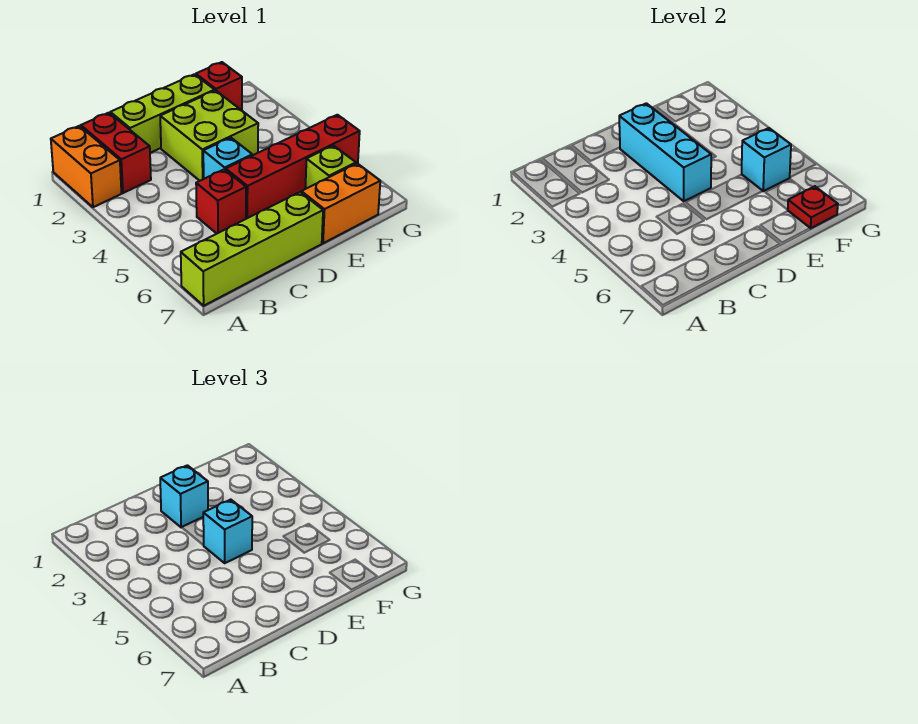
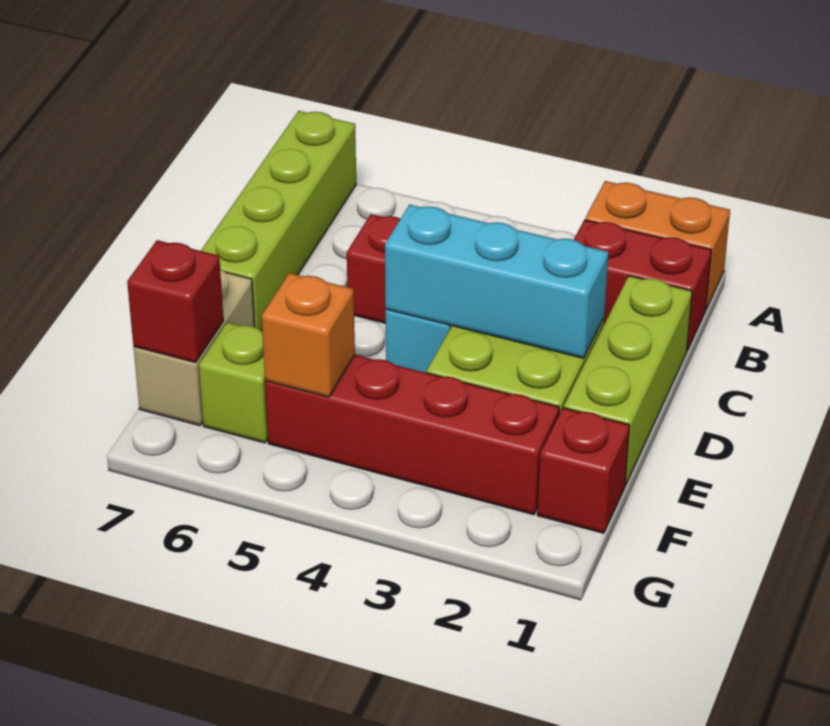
cyan 1x1 brick [160,465,208,527] -> none
cyan 1x1 brick [203,500,252,563] -> none
red 1x4 brick [226,115,360,219] -> red 1x4 brick turned to [265,355,559,515]
orange 1x2 brick [301,164,380,243] -> tan 1x2 brick [134,269,254,426]
cyan 1x1 brick [742,128,791,191] -> orange 1x1 brick [262,273,355,397]
red 1x1 plate [788,186,838,228] -> red 1x1 brick [127,240,223,362]

